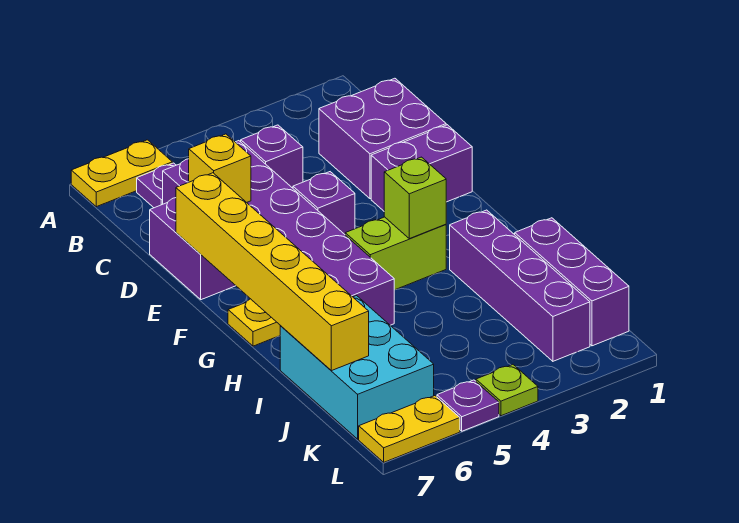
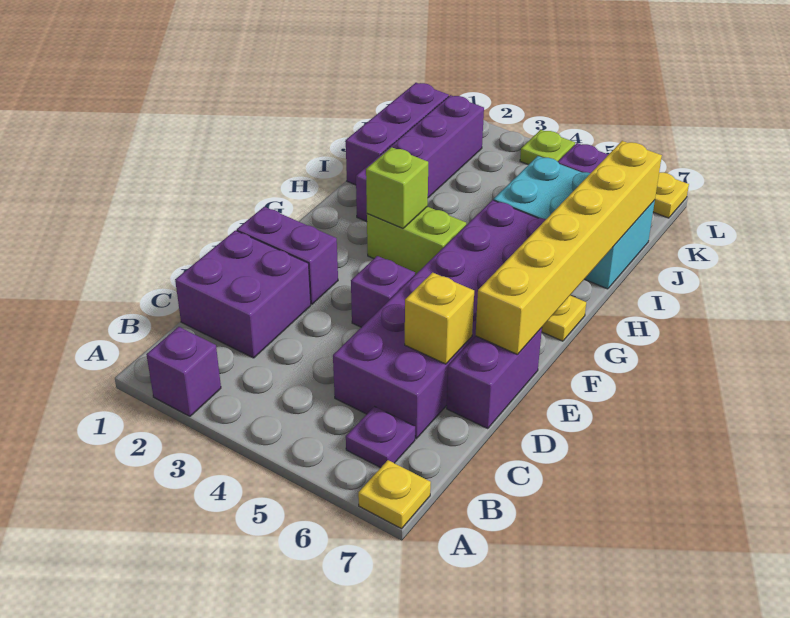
yellow 1x2 plate [71,140,172,207] -> yellow 1x1 plate [358,460,431,529]
purple 1x1 brick [241,125,303,188] -> purple 1x1 brick moved to [146,327,221,416]
cyan 2x3 brick [280,296,434,439] -> cyan 2x3 brick turned to [494,156,655,289]

